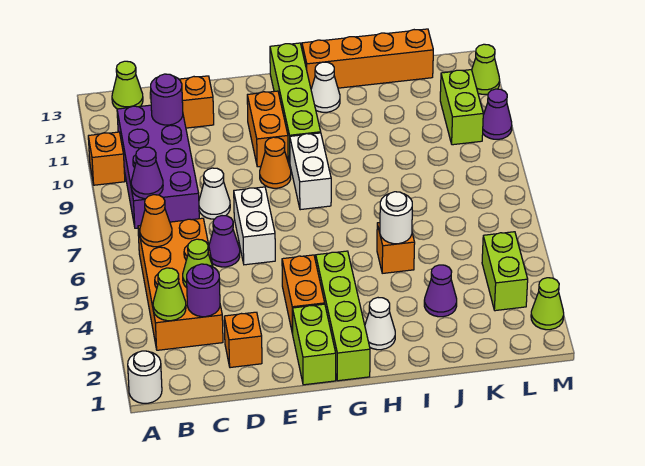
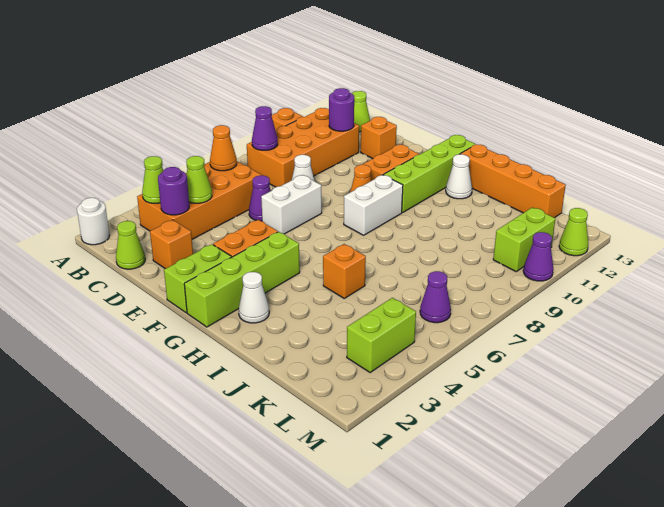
purple 2x4 brick [117,105,199,228] -> orange 2x4 brick [247,108,359,187]
white 1x1 round brick [380,192,412,244] -> none
purple 1x1 cone [424,265,457,317] -> purple 1x1 cone moved to [420,271,451,323]
lime 1x1 cone [531,278,564,330] -> lime 1x1 cone moved to [116,221,145,269]

